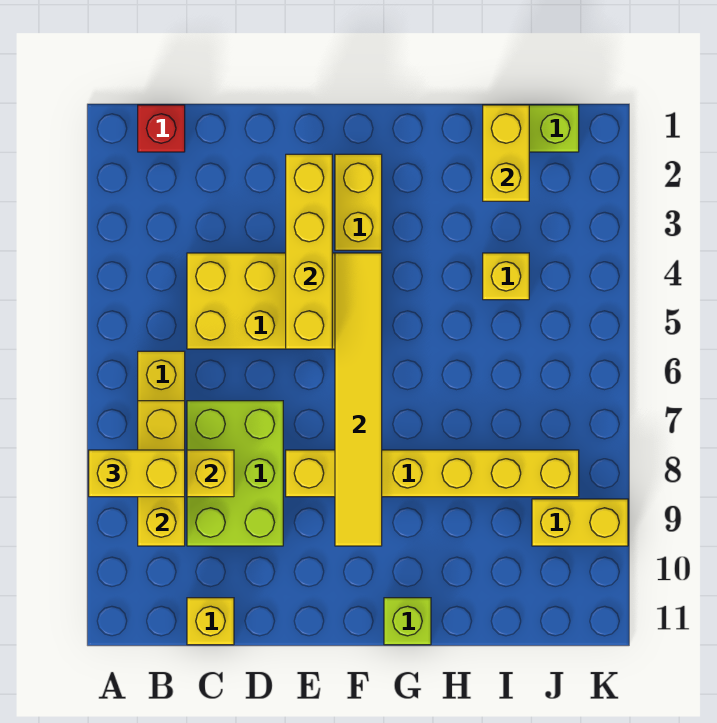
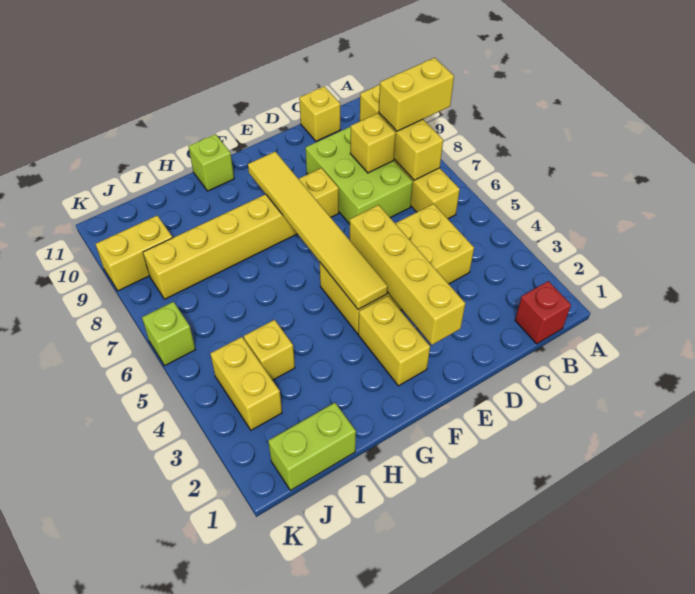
yellow 1x2 brick [483,105,529,201] -> yellow 1x2 brick moved to [210,337,282,430]
none -> lime 1x1 brick [142,302,196,365]

